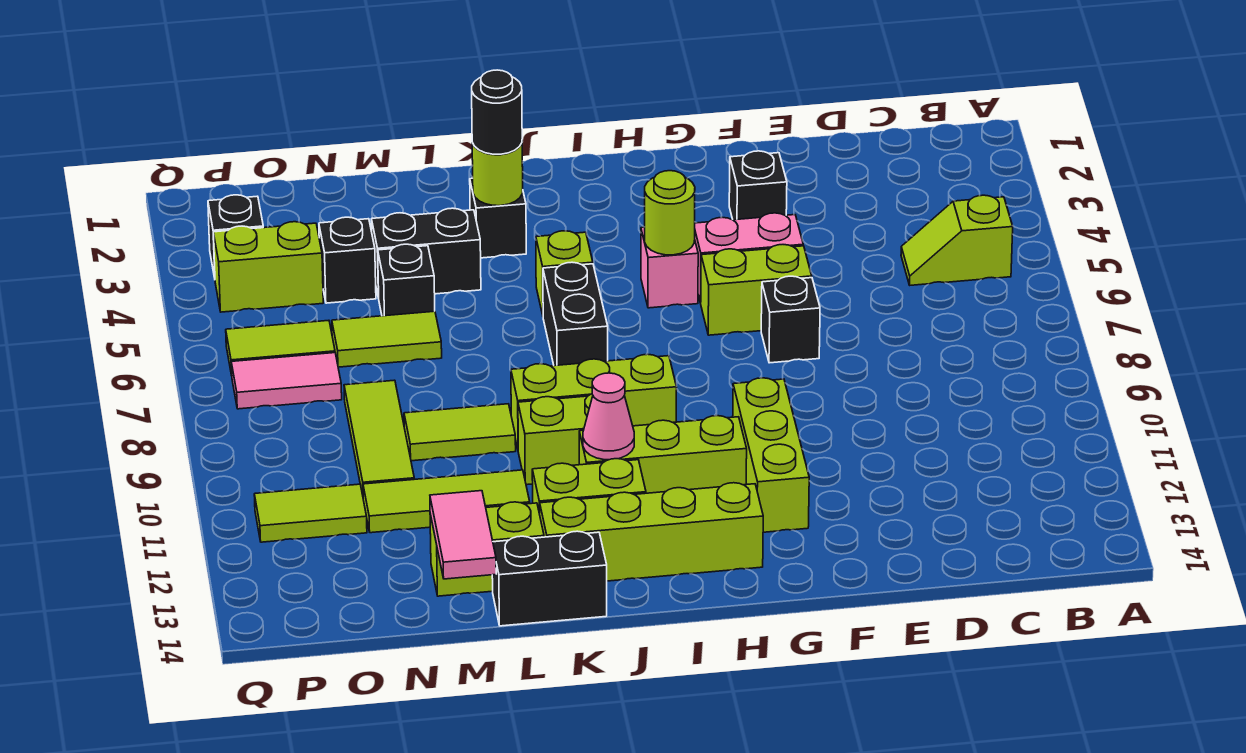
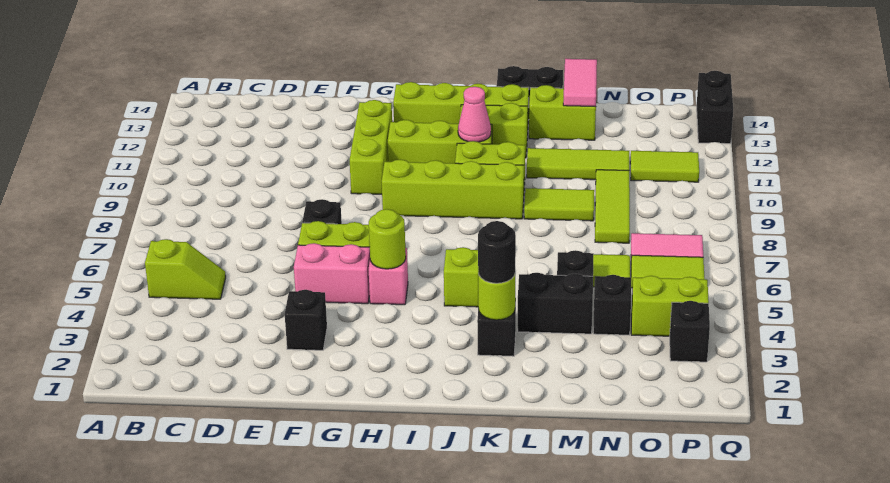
lime 1x3 brick [511,354,677,448] -> lime 1x4 brick [382,160,524,219]
black 1x2 brick [543,262,608,366] -> black 1x2 brick moved to [697,71,733,144]

